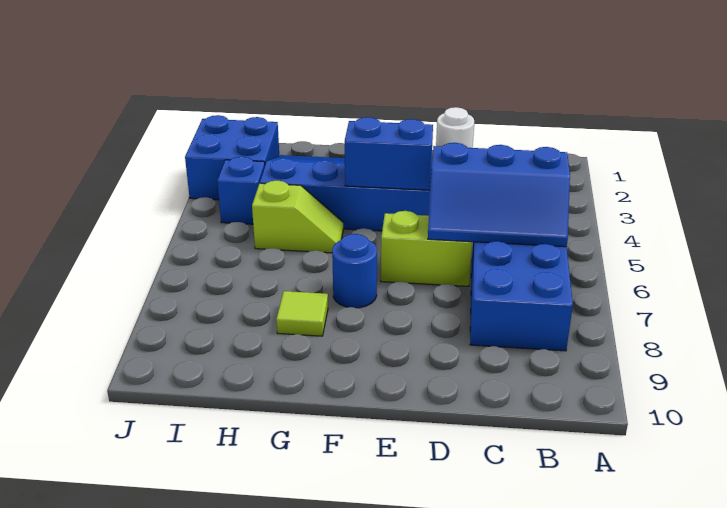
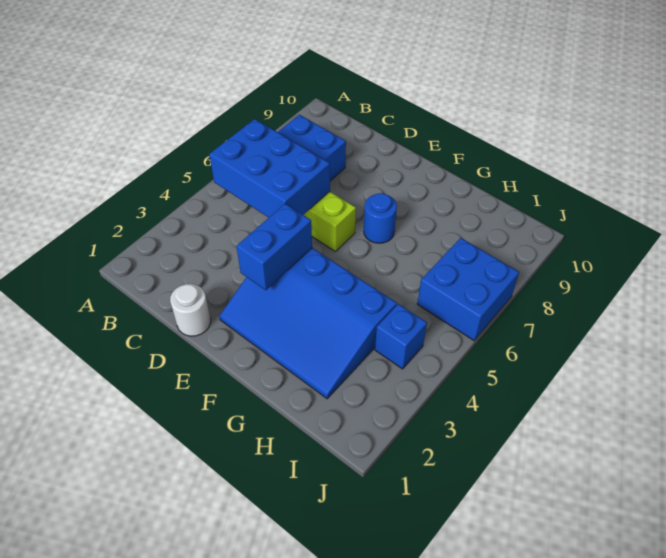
blue 2x3 slope [428,143,570,247] -> blue 2x3 brick [209,119,330,218]
blue 1x2 brick [345,117,433,190] -> blue 1x2 brick turned to [236,204,312,290]
lime 1x2 slope [252,181,343,253] -> none
lime 1x1 tile [276,291,328,336] -> none
blue 2x2 brick [185,115,279,200] -> blue 2x2 brick moved to [417,238,519,341]

